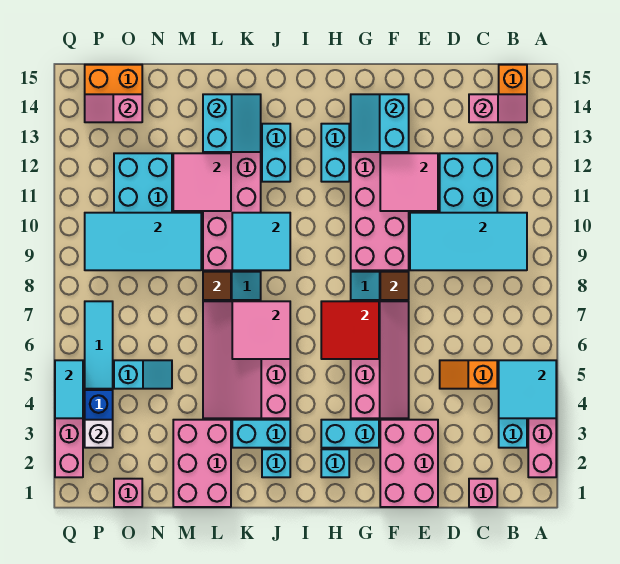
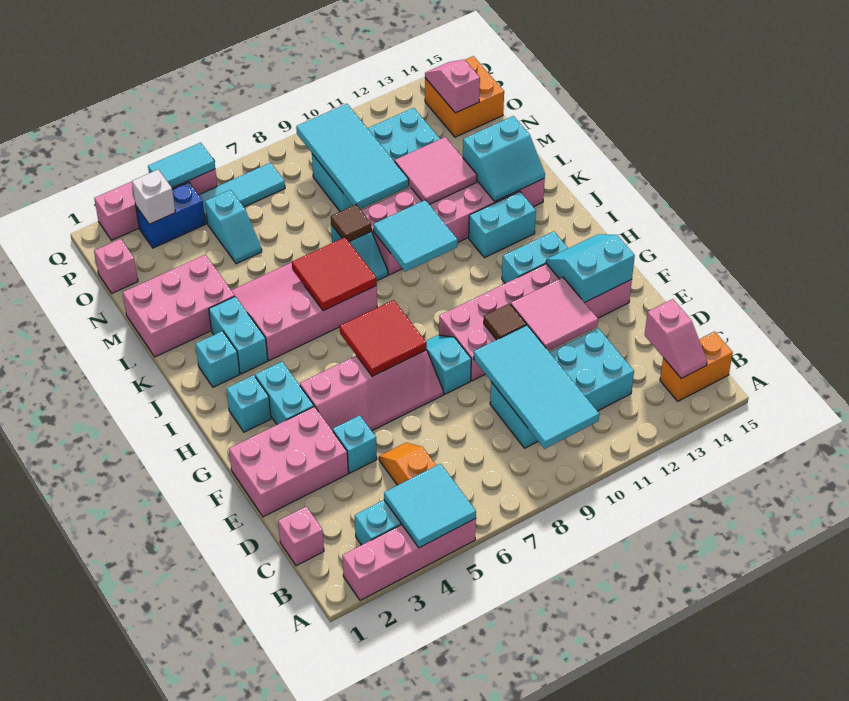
none -> cyan 1x1 brick [333,415,377,473]
brown 1x1 tile [380,272,409,300] -> brown 1x1 tile moved to [484,303,526,340]
pink 2x2 tile [232,301,290,359] -> red 2x2 tile [292,237,377,311]

